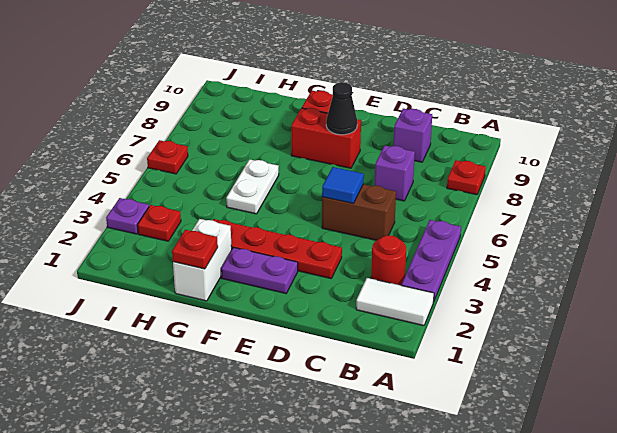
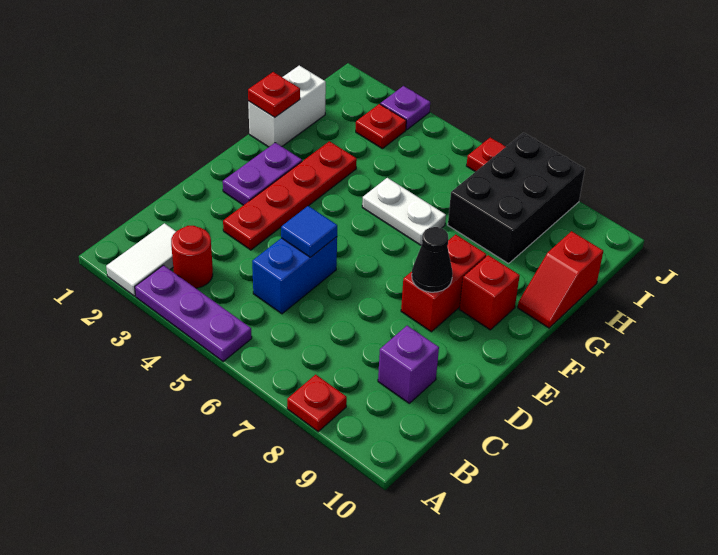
brown 1x2 brick [322,184,396,240] -> blue 1x2 brick [252,237,337,314]
purple 1x1 brick [375,146,415,201] -> none
white 1x2 brick [173,219,232,301] -> white 1x2 brick turned to [248,65,326,147]
none -> red 1x2 slope [518,231,603,328]
none -> black 2x3 brick [448,133,585,264]

